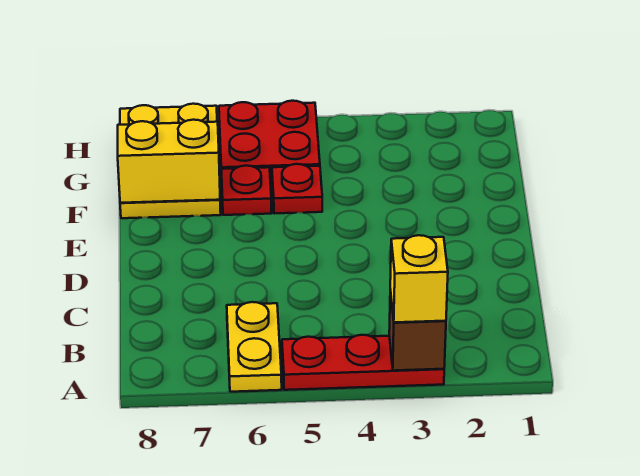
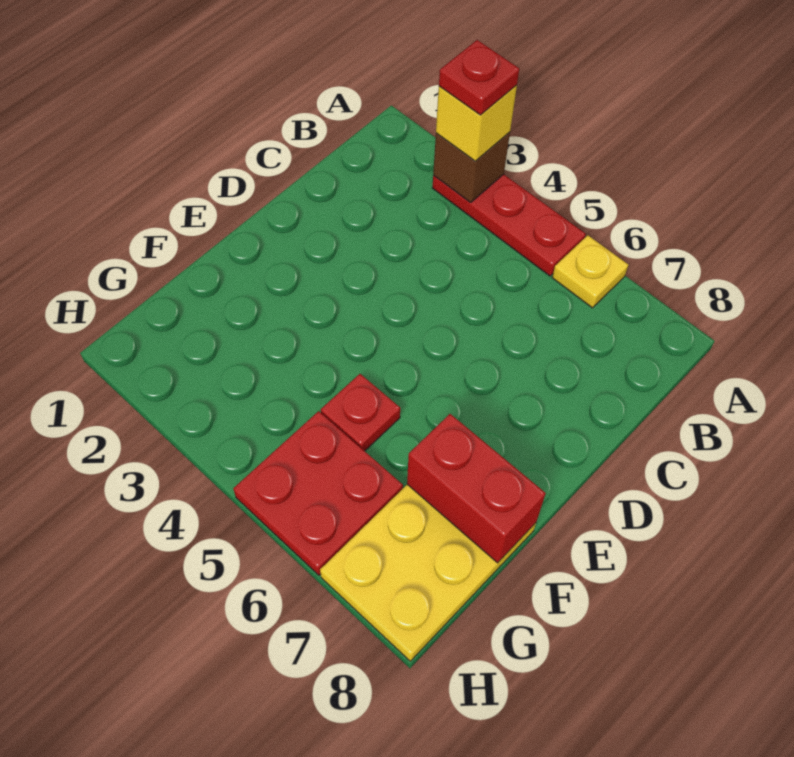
yellow 1x2 plate [227,302,282,392] -> yellow 1x1 plate [552,235,628,308]
red 1x1 plate [221,166,272,215] -> red 1x1 plate moved to [439,40,519,115]
yellow 1x2 brick [118,120,220,203] -> red 1x2 brick [407,414,546,563]

